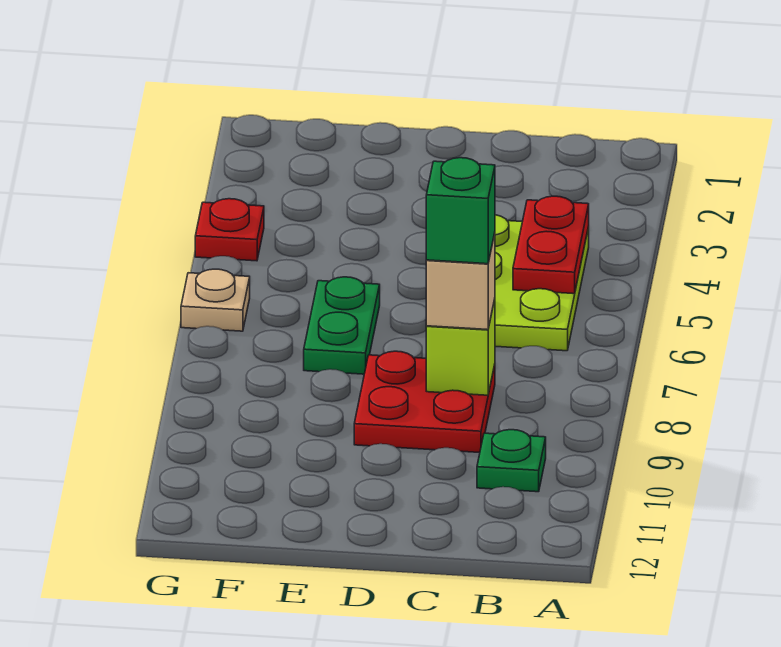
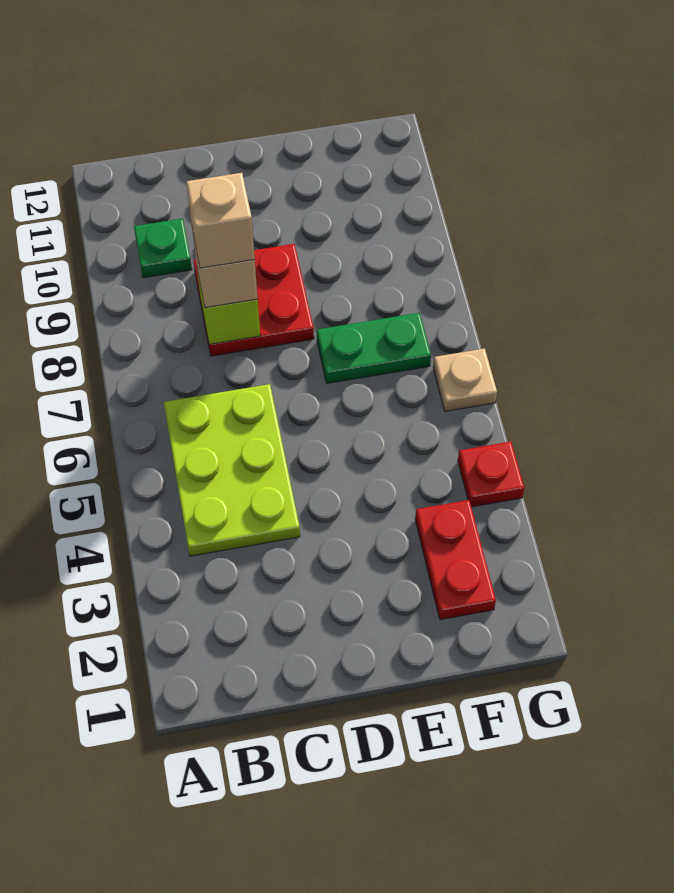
red 1x2 plate [513,196,589,294] -> red 1x2 plate moved to [415,500,496,620]
green 1x1 brick [426,158,495,264] -> tan 1x1 brick [186,173,255,268]
green 1x2 plate [304,277,380,374] -> green 1x2 plate turned to [317,313,431,383]

